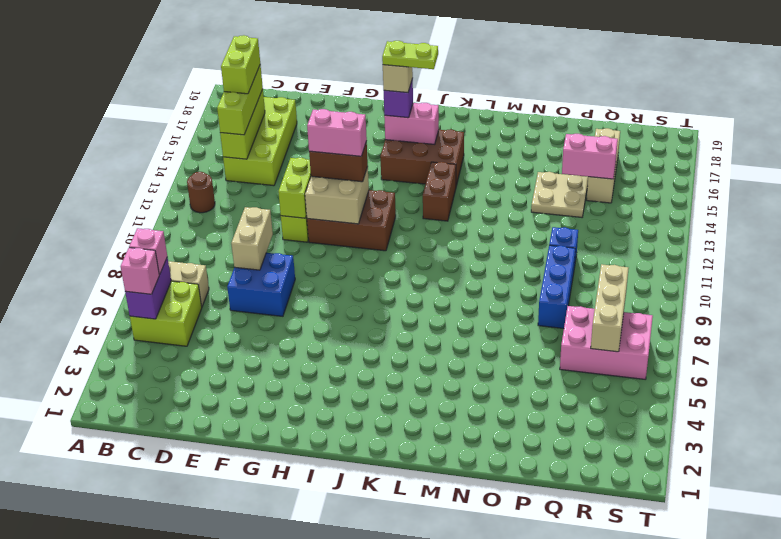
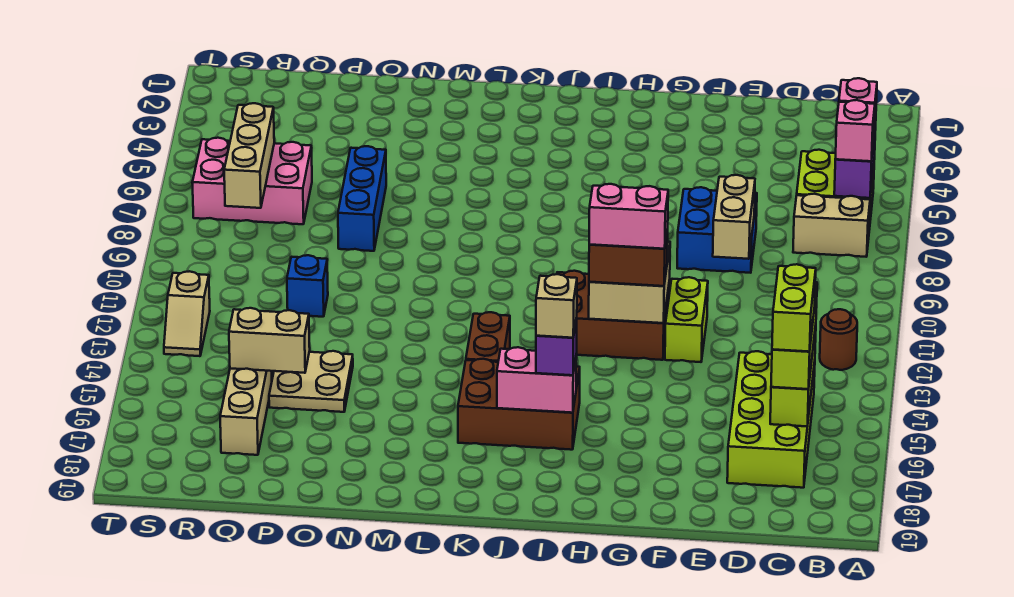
lime 1x2 brick [278,158,311,218] -> none
lime 1x2 plate [382,41,438,69] -> none
blue 1x3 brick [538,245,575,329] -> blue 1x3 brick moved to [338,146,386,251]
pink 1x2 brick [562,134,618,179] -> tan 1x2 brick [229,308,310,373]
none -> tan 1x2 slope [164,271,210,356]

